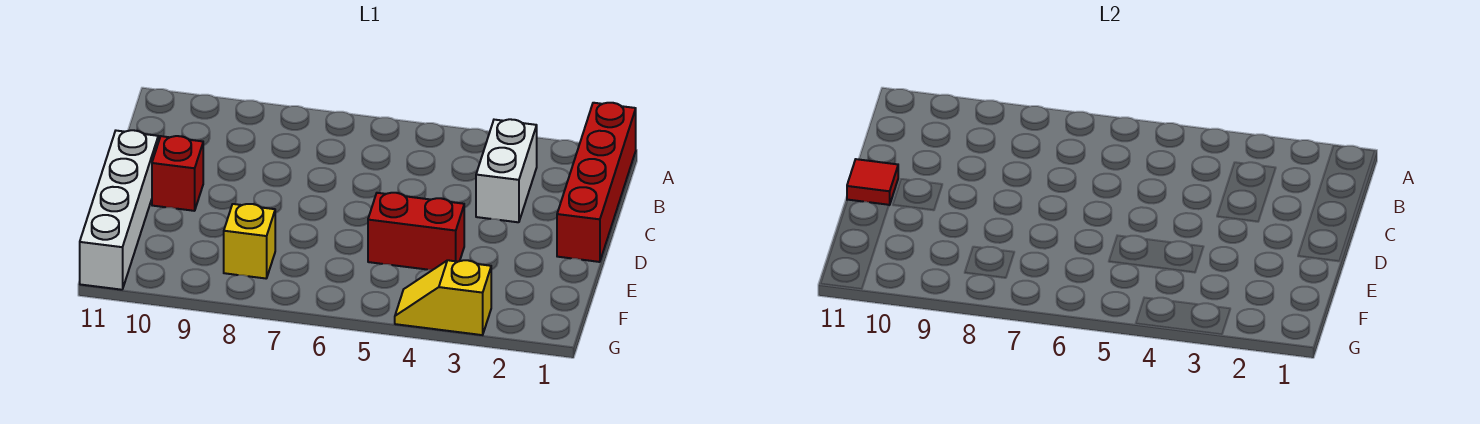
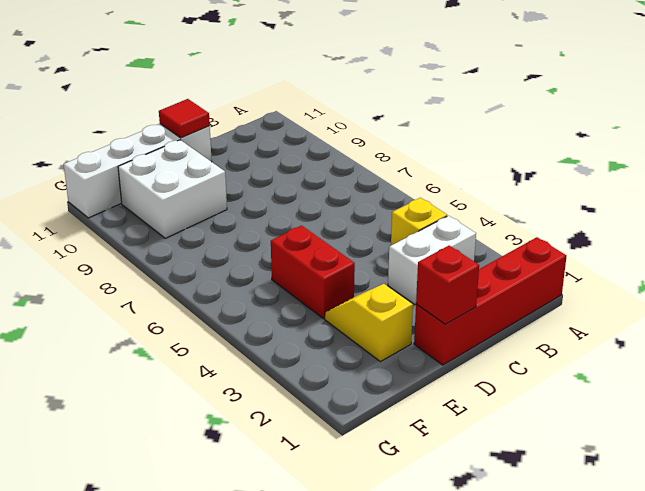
red 1x1 brick [152,136,203,211] -> red 1x1 brick moved to [416,246,479,325]
none -> white 2x2 brick [118,140,227,238]
yellow 1x1 brick [224,204,275,278] -> yellow 1x1 brick moved to [391,198,447,245]
yellow 1x2 slope [395,260,491,335] -> yellow 1x2 slope moved to [325,284,413,362]

